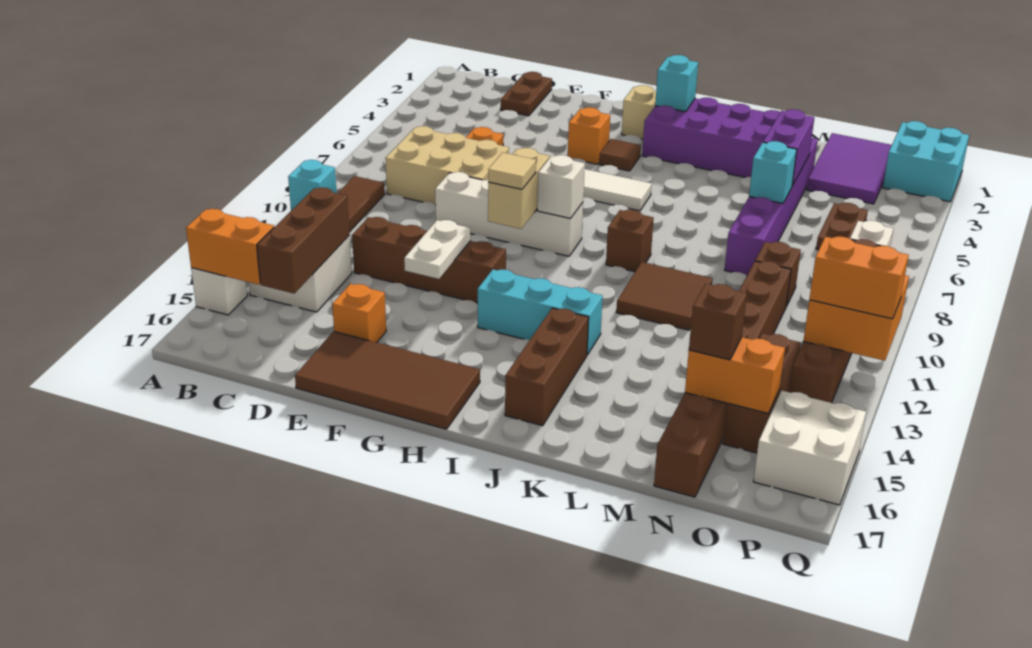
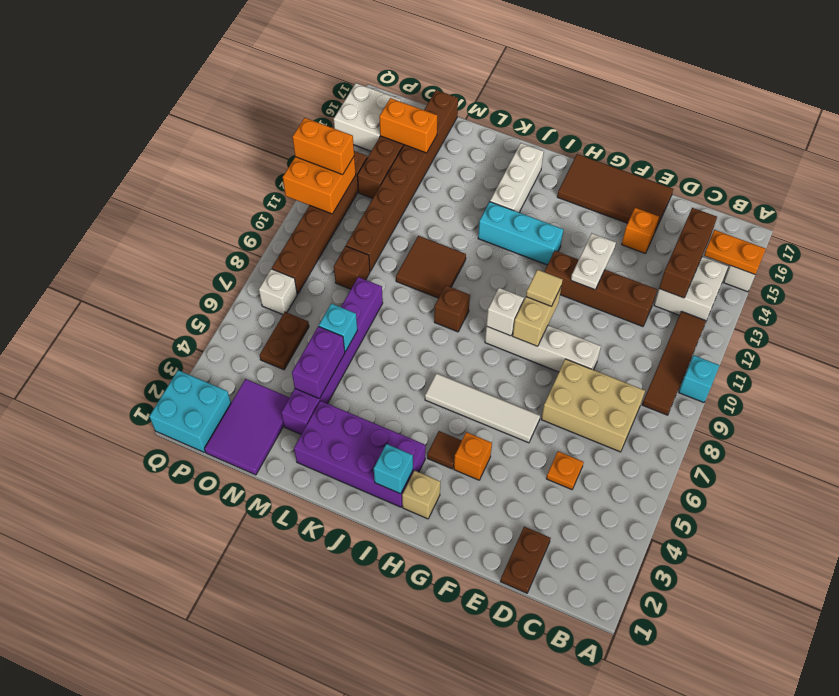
orange 1x2 brick [186,209,274,285] -> orange 1x2 plate [704,230,766,275]
brown 1x3 brick [505,308,589,426] -> white 1x3 brick [490,143,544,212]
brown 1x1 brick [689,284,747,360] -> none

